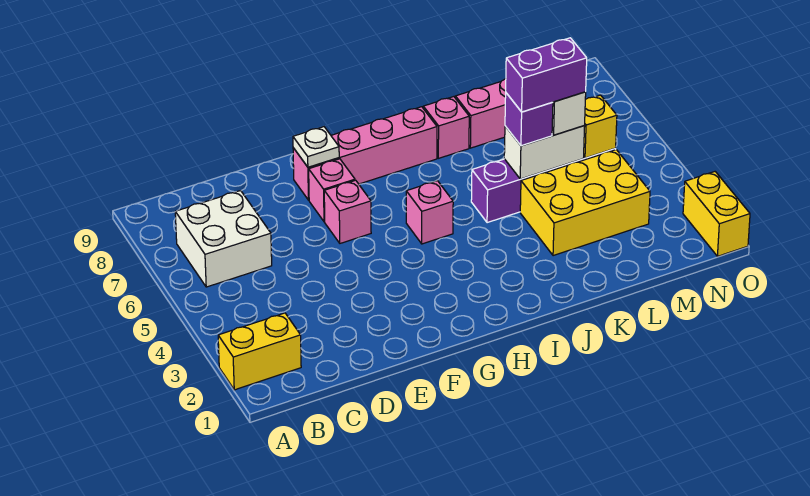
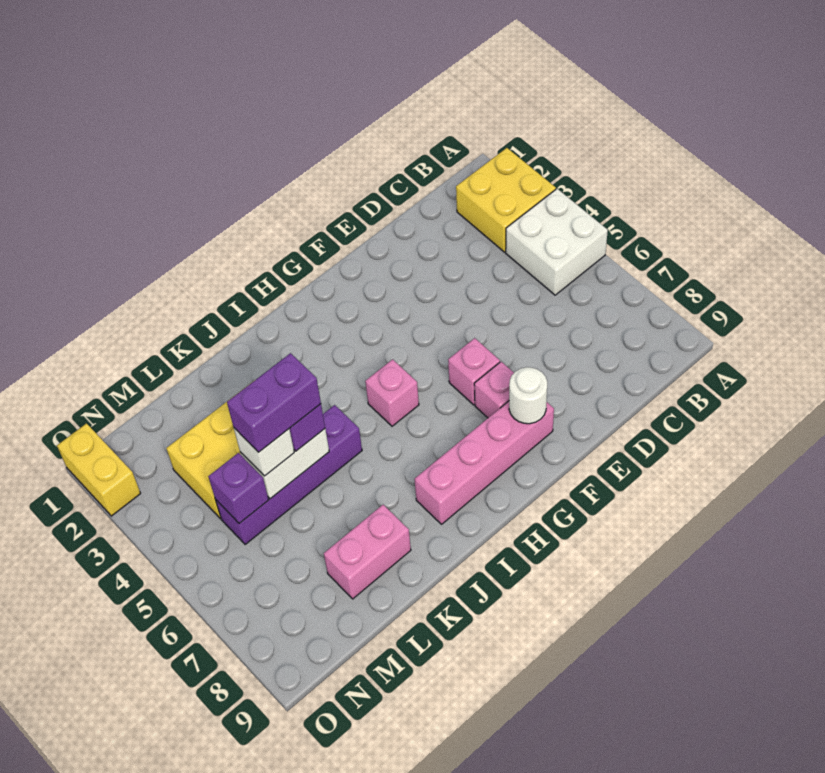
yellow 1x2 brick [218,313,301,390] -> yellow 2x2 brick [456,148,556,252]
white 2x2 brick [175,191,272,287] -> white 2x2 brick moved to [506,189,608,295]
white 1x1 plate [293,127,339,167] -> white 1x1 round brick [509,367,547,424]
pink 1x1 brick [423,97,469,158] -> none
yellow 1x1 brick [584,95,617,158] -> purple 1x1 brick [208,453,269,523]

